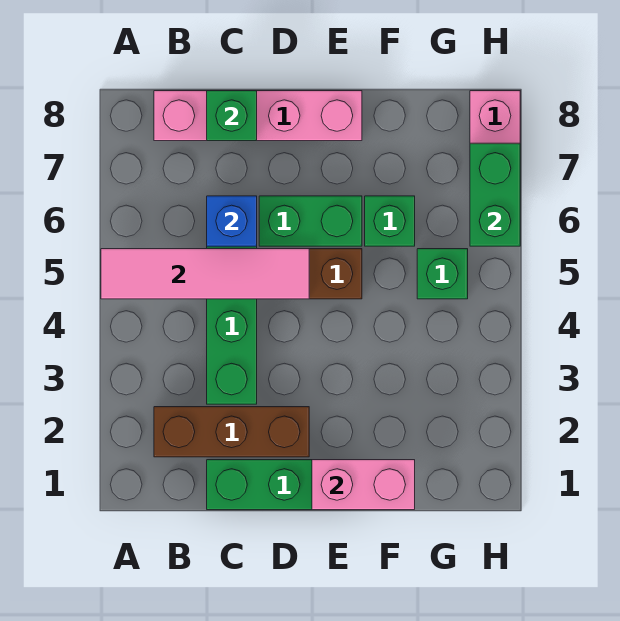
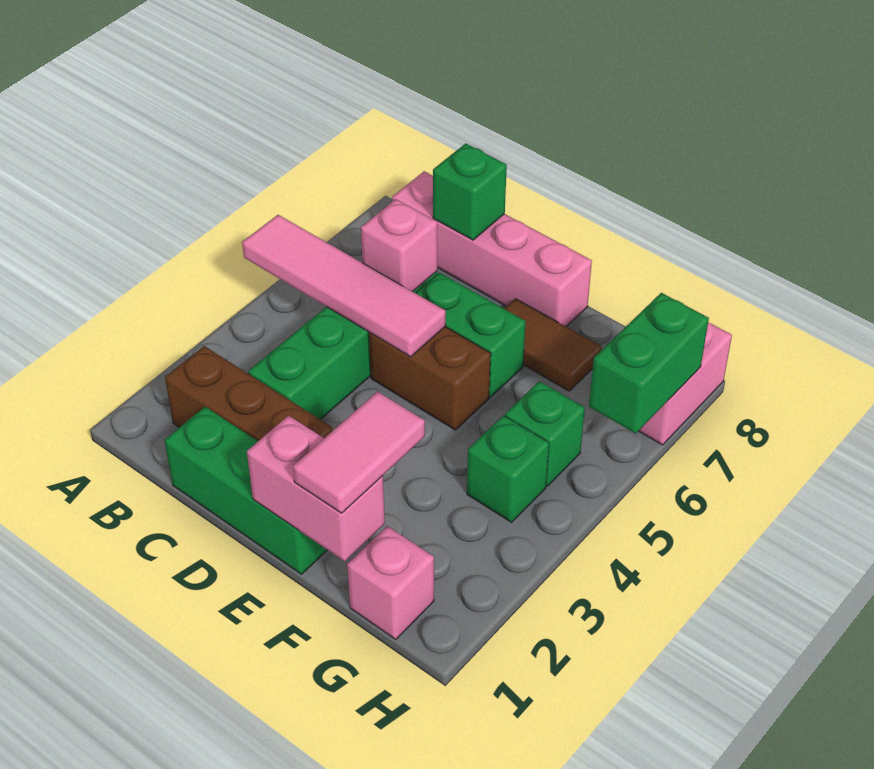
blue 1x1 brick [207,196,257,246] -> pink 1x1 brick [361,199,437,292]
none -> brown 1x2 tile [504,299,602,391]
none -> pink 1x2 tile [293,392,425,513]
green 1x1 brick [365,196,415,246] -> green 1x1 brick moved to [467,415,549,522]
none -> pink 1x1 brick [347,526,434,639]

